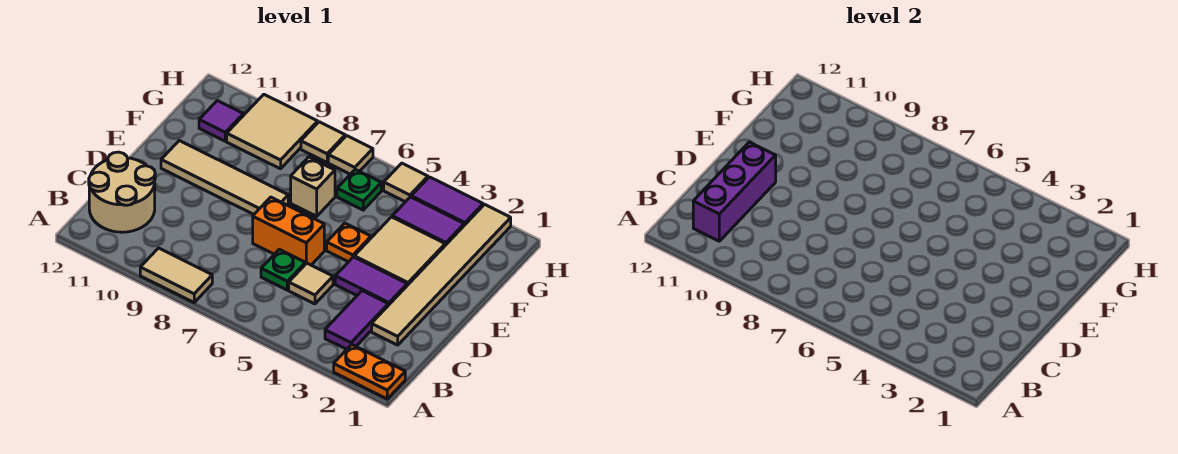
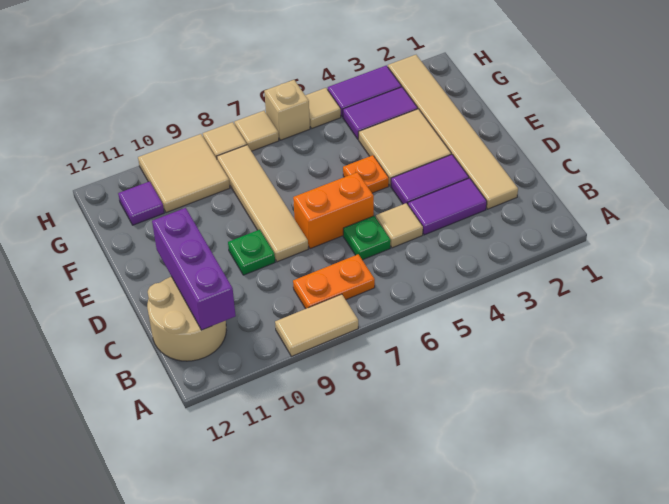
orange 1x2 plate [334,344,405,399] -> orange 1x2 plate moved to [293,254,375,309]
purple 1x2 tile [325,291,388,349] -> purple 1x2 tile turned to [408,178,487,235]
tan 1x4 tile [161,141,288,214] -> tan 1x4 tile turned to [217,145,308,262]
tan 1x1 brick [291,157,335,216] -> tan 1x1 brick moved to [264,80,310,140]
green 1x1 plate [337,169,381,210] -> green 1x1 plate moved to [228,230,275,275]

